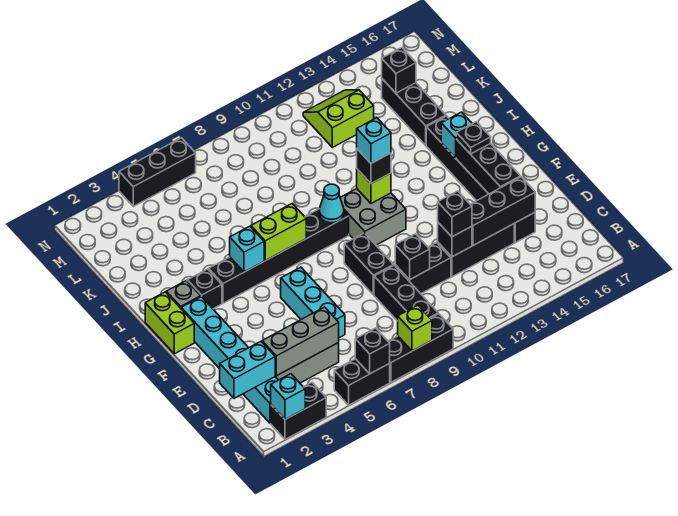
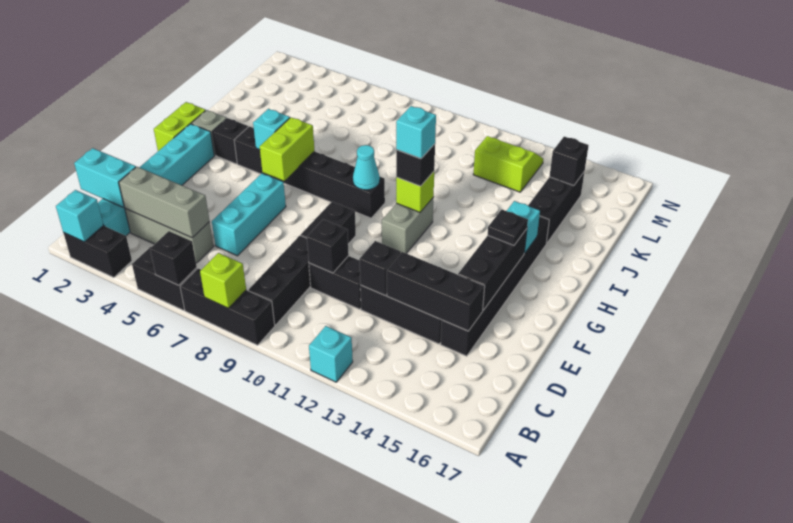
none -> cyan 1x1 brick [309,326,353,382]
black 1x1 brick [438,191,472,237] -> none
grey 2x2 brick [340,189,406,245] -> grey 1x2 brick [382,197,434,254]
lime 1x2 brick [251,204,306,261] -> lime 1x2 brick turned to [260,117,314,181]
black 1x3 brick [119,138,196,206] -> none

